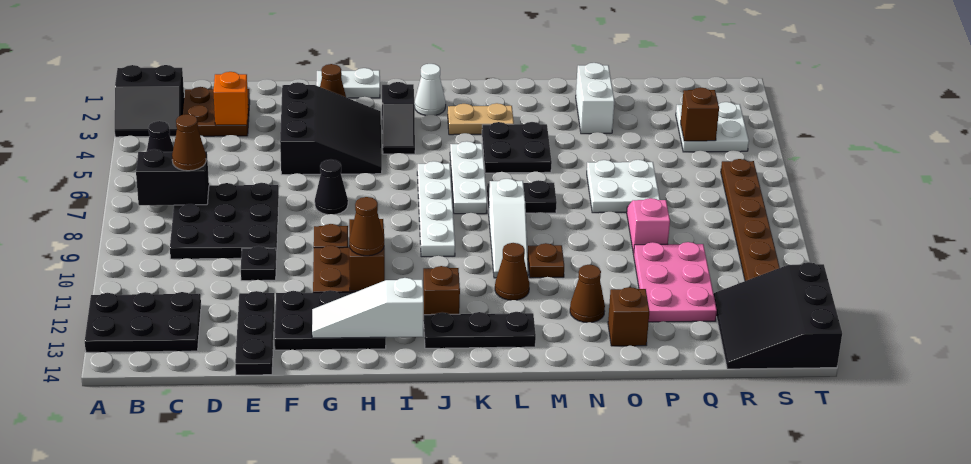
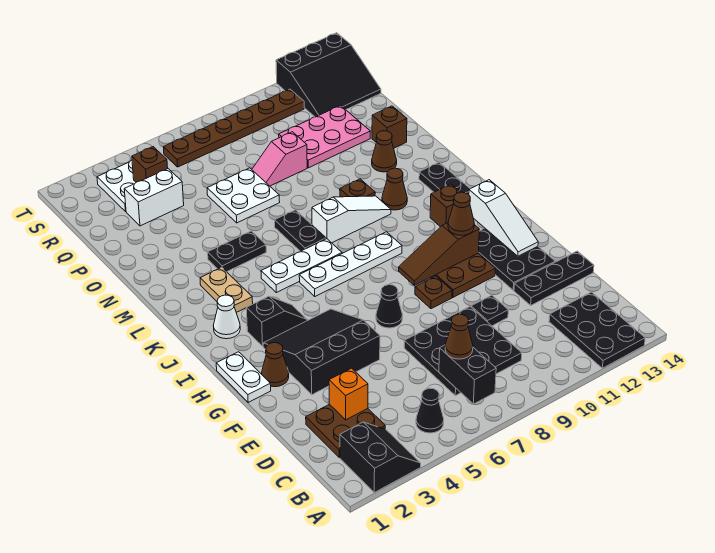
black 2x2 plate [482,122,552,173] -> black 1x2 plate [208,231,266,272]
white 1x2 brick [576,63,614,134] -> white 1x2 brick moved to [124,169,184,226]

